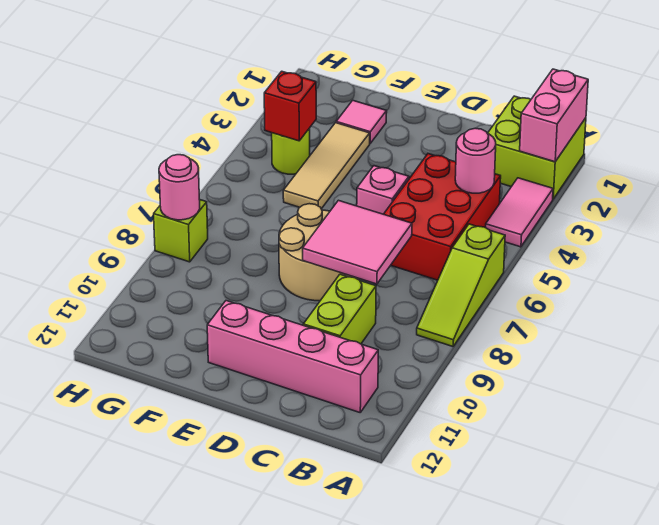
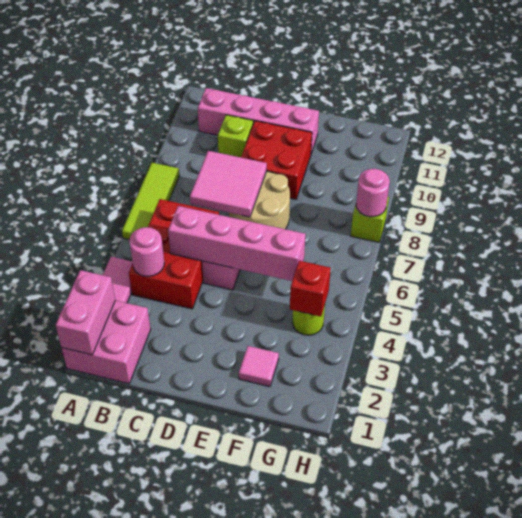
lime 2x2 brick [488,96,586,199] -> pink 2x2 brick [62,300,151,384]
lime 1x3 slope [417,224,505,346] -> lime 1x3 tile [122,163,180,240]
none -> pink 1x4 brick [168,206,306,281]
lime 1x2 brick [303,274,376,344] -> lime 1x1 brick [218,115,253,157]
none -> red 2x2 brick [241,121,312,199]
tan 1x3 tile [283,123,370,209] -> none

